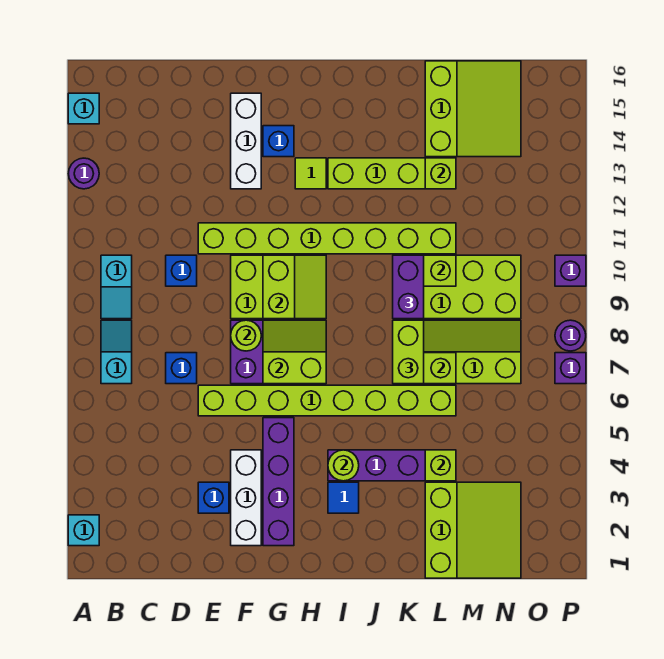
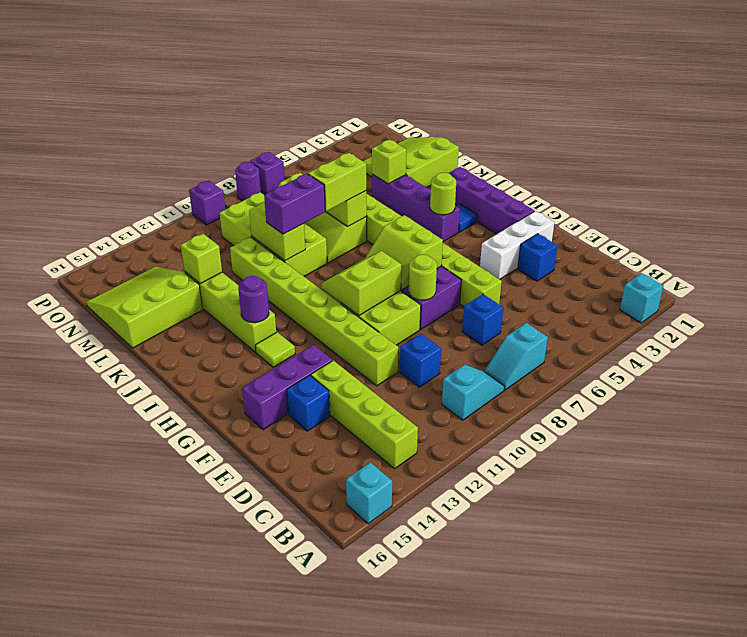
purple 1x1 round brick [68,158,99,189] -> purple 1x1 round brick moved to [238,276,269,323]
none -> lime 1x4 brick [311,360,418,469]
white 1x3 brick [231,93,261,189] -> purple 1x3 brick [242,345,332,430]
purple 1x4 brick [263,418,294,546] -> purple 1x4 brick turned to [449,167,534,234]
blue 1x1 brick [263,126,294,157] -> blue 1x1 brick moved to [287,375,330,431]

